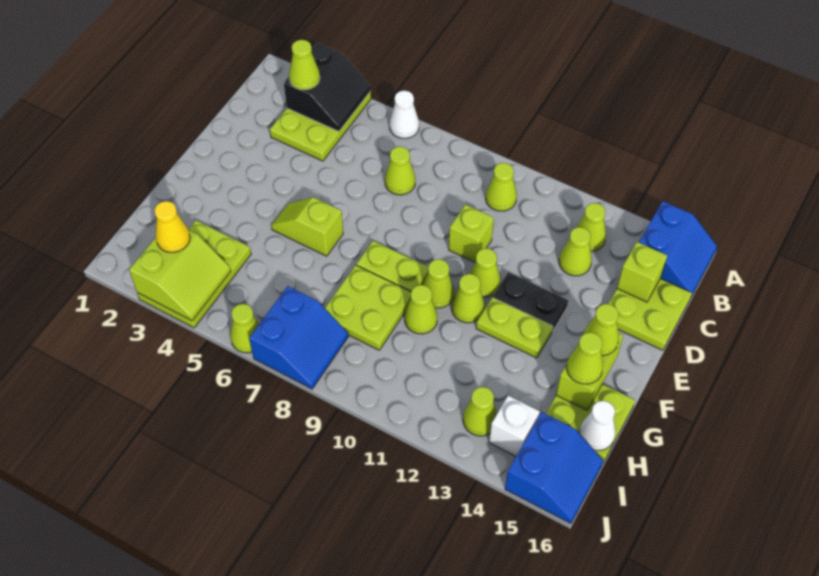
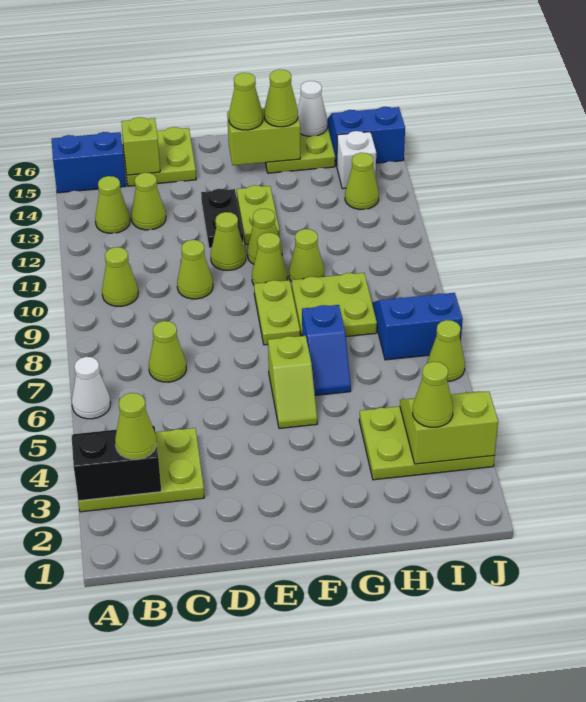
lime 1x1 brick [449,204,494,262] -> lime 1x1 cone [177,240,213,299]
none -> blue 1x2 slope [302,305,351,395]
yellow 1x1 cone [155,201,190,252] -> lime 1x1 cone [413,362,453,427]

